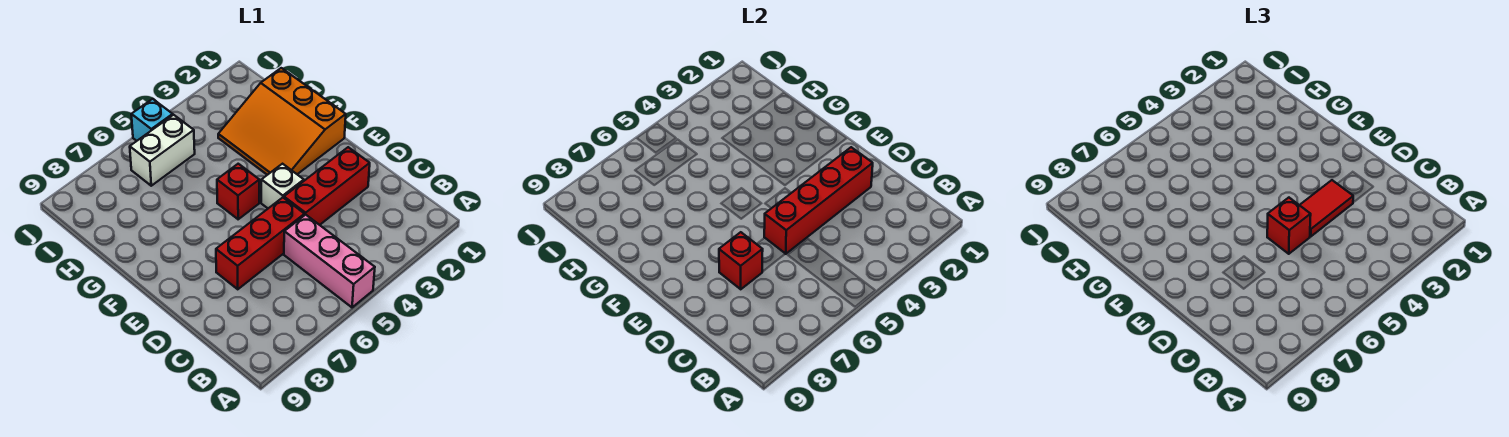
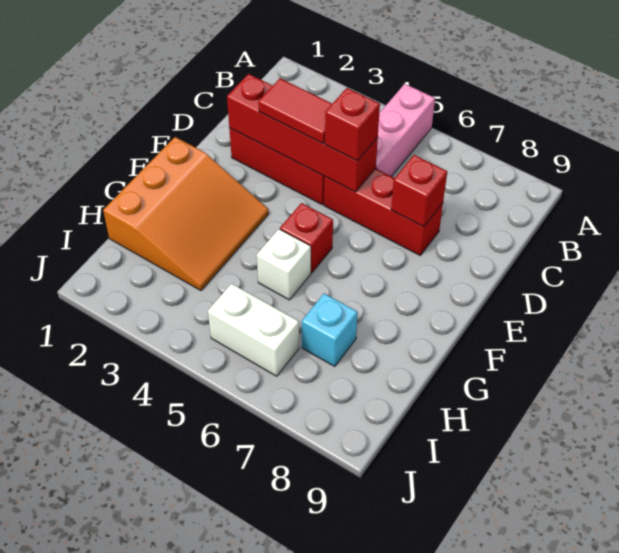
white 1x1 brick [261,164,304,208] -> white 1x1 brick moved to [257,229,311,300]
cyan 1x1 brick [131,99,173,141] -> cyan 1x1 brick moved to [302,294,358,366]

